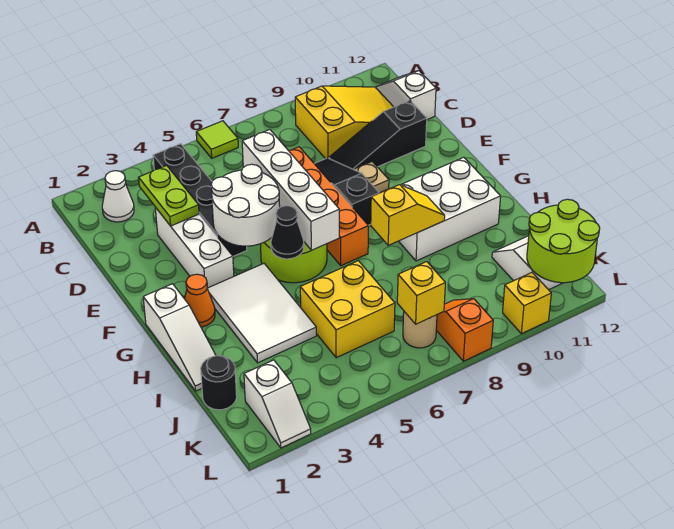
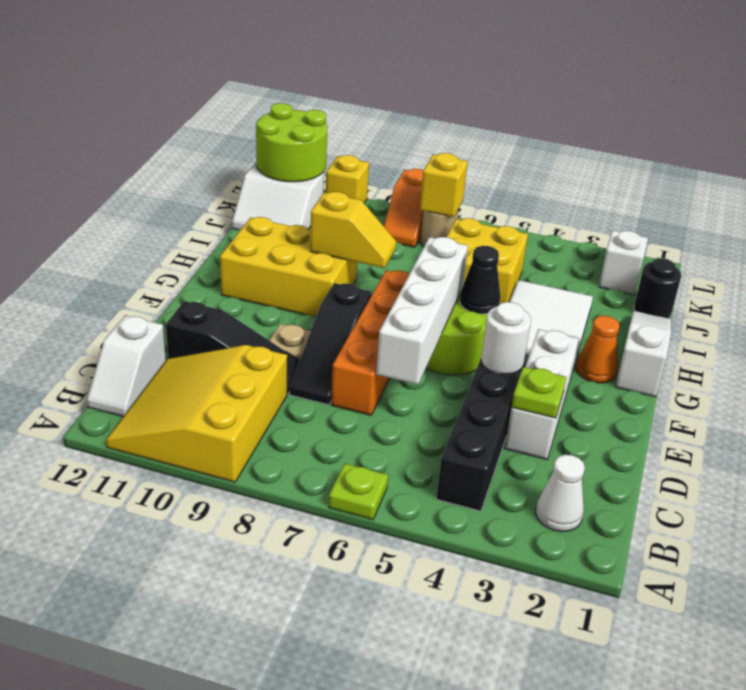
lime 1x1 tile [196,121,238,158] -> lime 1x1 plate [329,464,388,520]
yellow 2x3 slope [295,86,393,159] -> yellow 3x3 slope [106,345,287,482]
lime 1x2 plate [139,166,199,226] -> lime 1x1 plate [512,367,566,418]
white 2x2 round brick [211,164,280,246] -> white 1x1 round brick [481,302,531,374]
white 2x3 brick [399,157,501,261] -> yellow 2x3 brick [220,217,357,317]
yellow 1x2 slope [371,185,445,245] -> yellow 1x2 slope turned to [310,192,396,268]

